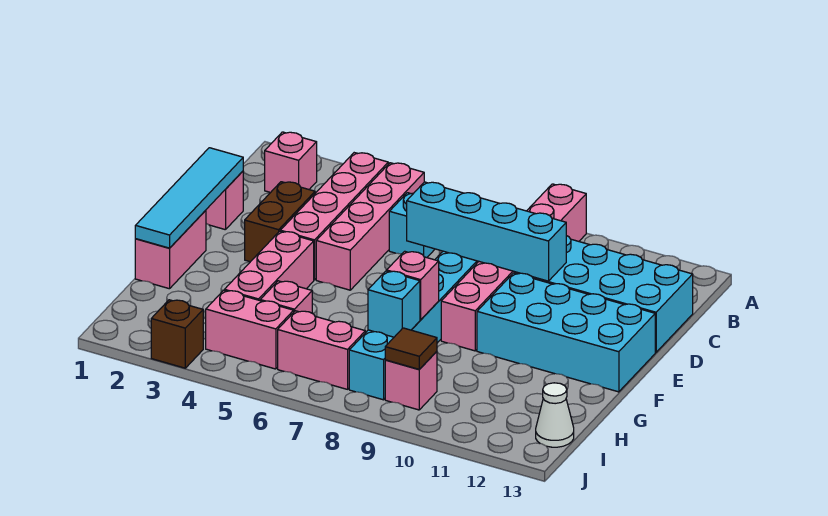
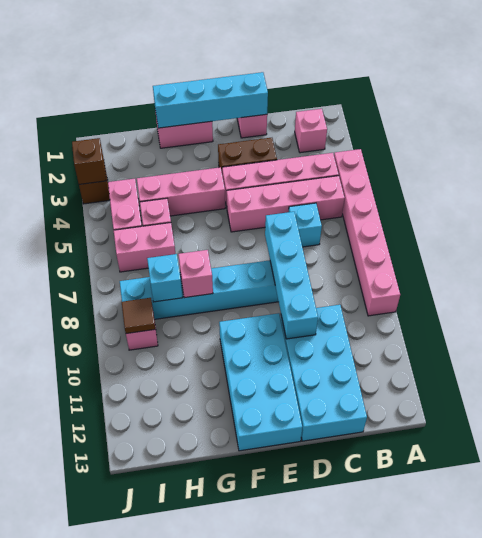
pink 1x6 brick [441,184,586,351] -> pink 1x6 brick turned to [334,149,400,316]
cyan 1x4 tile [135,148,243,248] -> cyan 1x4 brick [153,72,268,128]
pink 1x2 brick [278,311,365,389] -> pink 1x2 brick turned to [114,223,175,272]
white 1x1 cone [536,383,574,447] -> none
none -> brown 1x1 brick [72,138,106,184]

